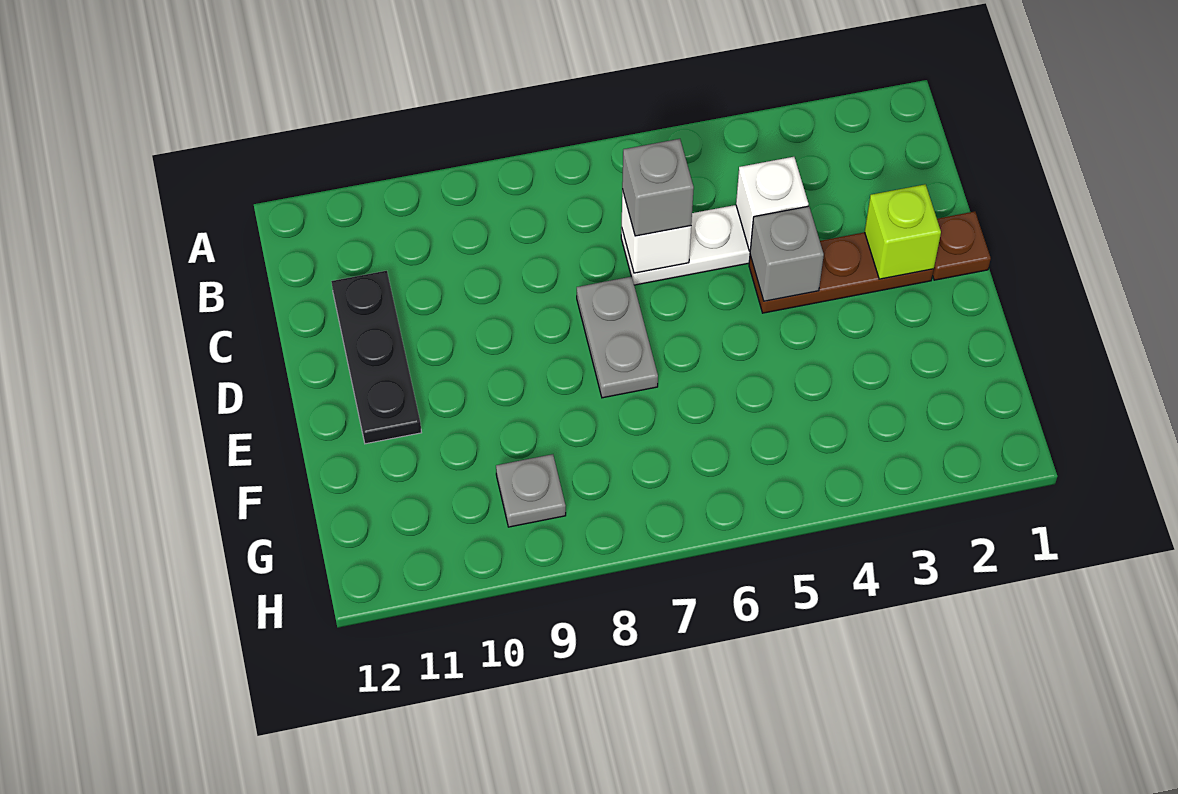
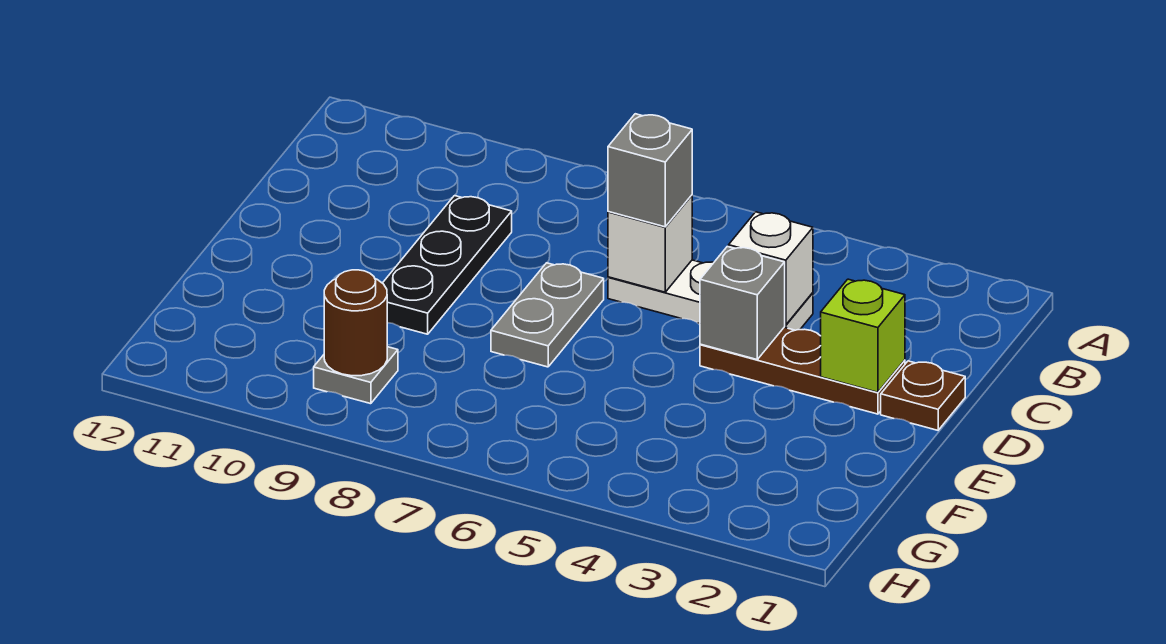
black 1x3 plate [331,271,421,444] -> black 1x3 plate moved to [383,196,512,334]
none -> brown 1x1 round brick [324,270,387,376]

